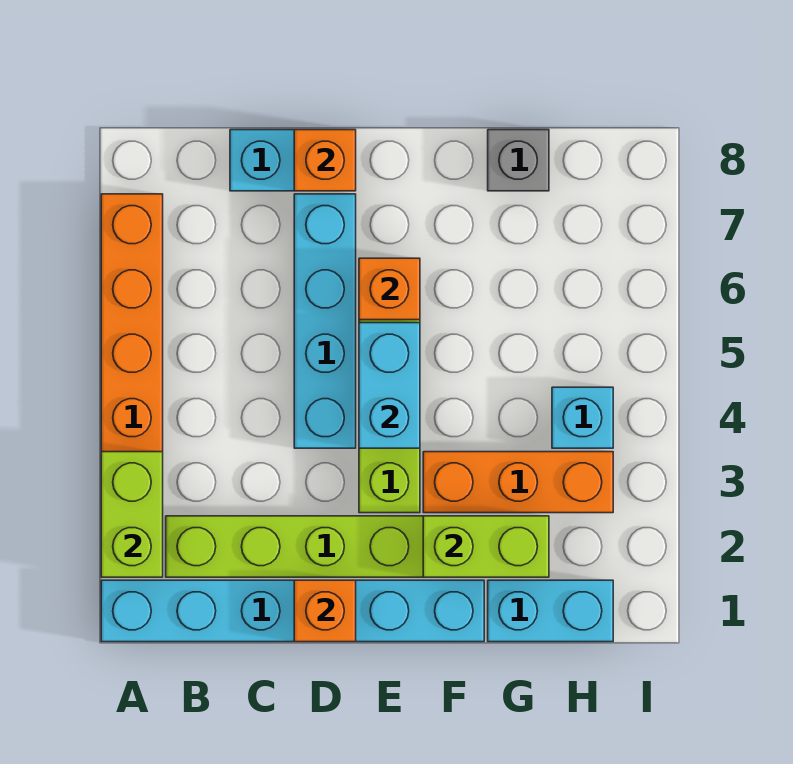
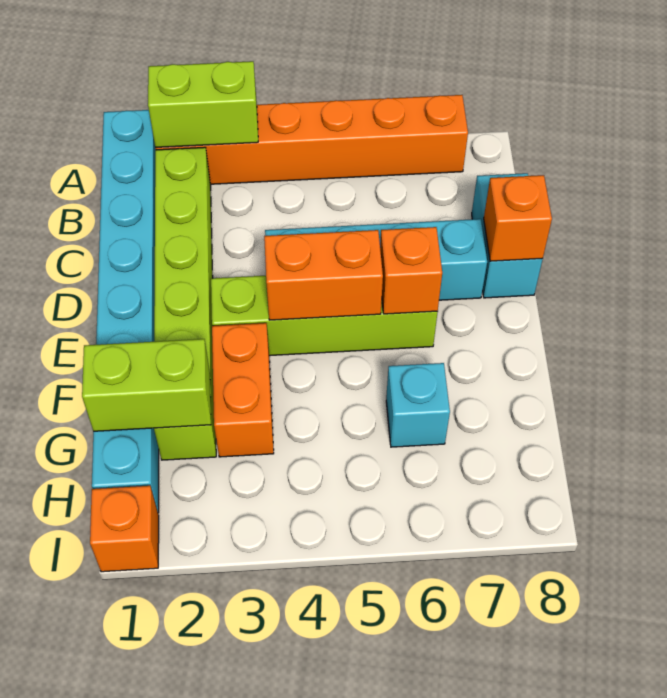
orange 1x1 brick [294,580,356,642] -> orange 1x1 brick moved to [90,486,159,572]
cyan 1x2 brick [359,323,420,448] -> orange 1x2 brick [264,230,383,320]
lime 1x2 brick [423,516,549,577] -> lime 1x2 brick turned to [82,339,211,431]
orange 1x3 brick [423,452,613,513] -> orange 1x2 brick [212,323,274,457]
grey 1x1 brick [488,130,549,191] -> none
cyan 1x1 brick [552,387,613,448] -> cyan 1x1 brick moved to [386,363,450,447]

